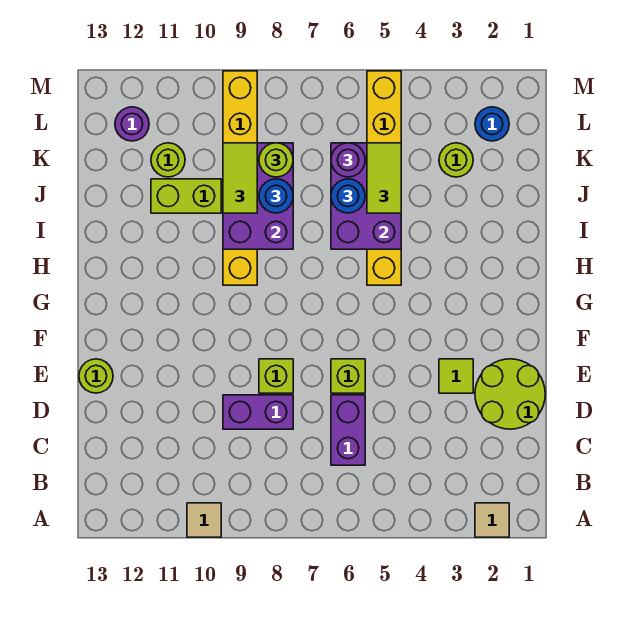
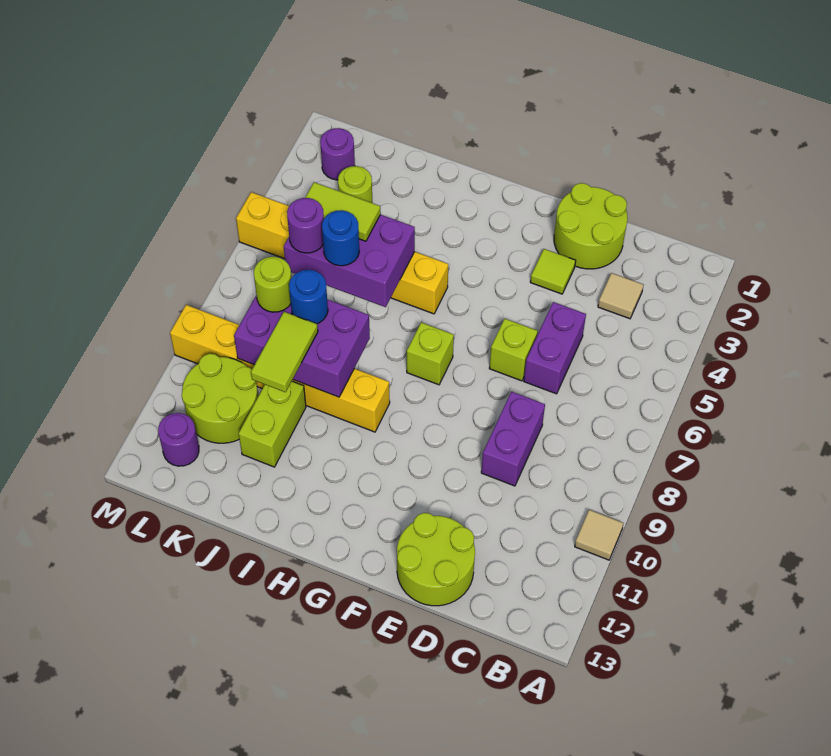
tan 1x1 tile [475,503,509,537] -> tan 1x1 tile moved to [598,273,643,319]
purple 1x2 brick [331,395,365,465] -> purple 1x2 brick turned to [524,302,586,394]
lime 1x1 brick [259,359,293,393] -> lime 1x1 brick moved to [407,322,454,385]
lime 1x1 round brick [79,359,113,393] -> lime 2x2 round brick [397,513,475,606]
lime 1x2 tile [223,143,257,213] -> lime 1x2 tile turned to [251,312,318,392]
lime 1x1 round brick [151,143,185,177] -> lime 2x2 round brick [182,354,258,443]
blue 1x1 round brick [475,107,509,141] -> purple 1x1 round brick [320,128,355,180]

